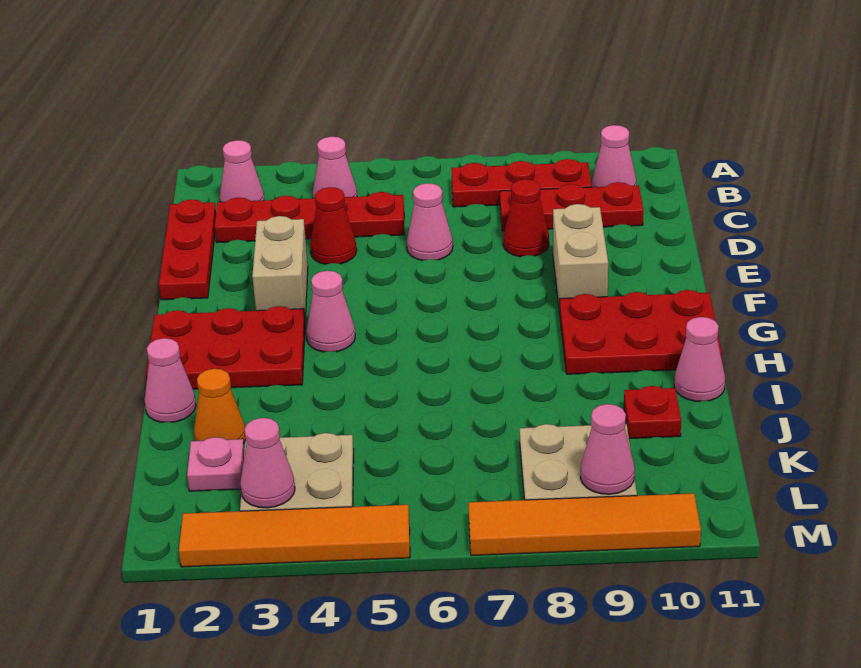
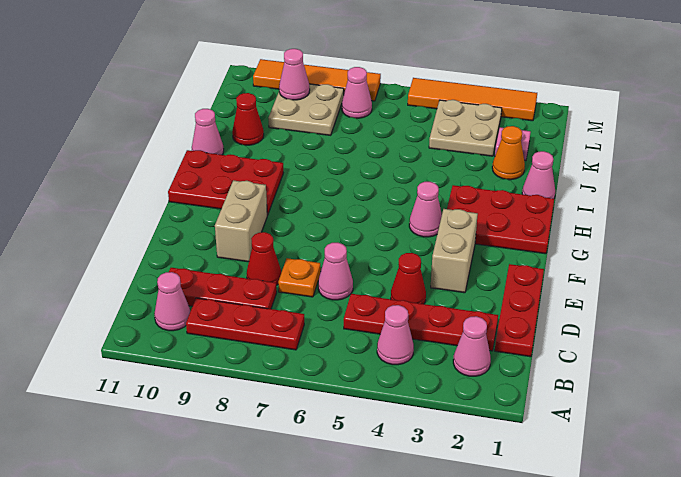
none -> orange 1x1 plate [278,258,321,297]
red 1x1 plate [624,386,681,439] -> red 1x1 cone [232,93,264,145]
pink 1x1 cone [240,418,295,508] -> pink 1x1 cone moved to [342,67,372,118]

